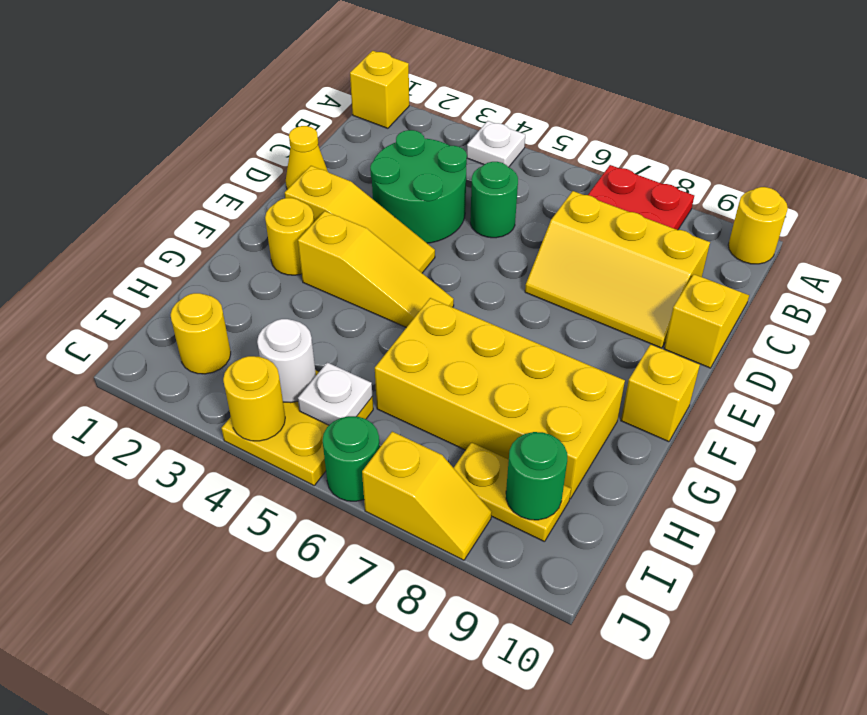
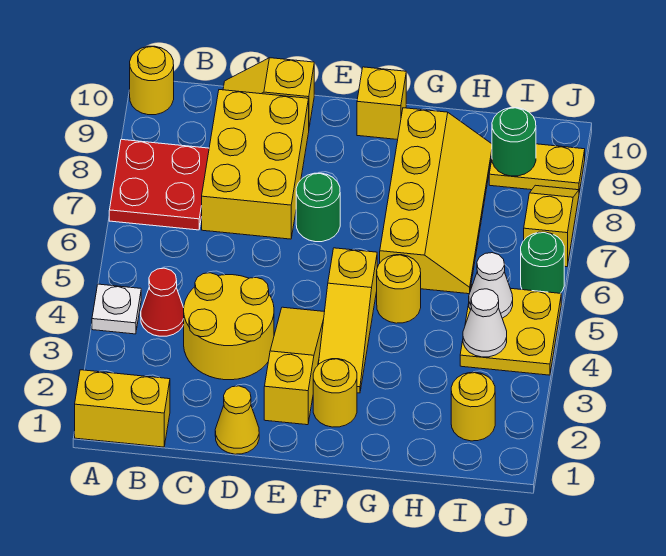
yellow 1x1 brick [350,51,409,128] -> yellow 1x2 brick [75,370,170,447]
none -> red 1x1 cone [141,268,184,336]
green 2x2 round brick [370,130,467,243] -> yellow 2x2 round brick [184,273,274,380]
green 1x1 round brick [470,162,518,238] -> green 1x1 round brick moved to [296,173,340,242]
yellow 2x3 slope [525,191,710,348] -> yellow 2x3 brick [202,90,309,239]
yellow 1x3 slope [298,211,454,327] -> yellow 1x3 slope turned to [318,248,377,393]
yellow 2x4 brick [375,298,625,499] -> yellow 2x4 slope [380,108,492,294]
white 1x1 round brick [257,319,316,403] -> white 1x1 cone [463,289,507,357]
white 1x1 plate [298,363,372,425] -> white 1x1 cone [469,253,513,318]
yellow 1x2 plate [454,442,571,542] -> yellow 1x2 plate turned to [489,144,585,192]
yellow 1x1 round brick [223,356,285,441] -> yellow 1x1 round brick moved to [377,255,421,323]

